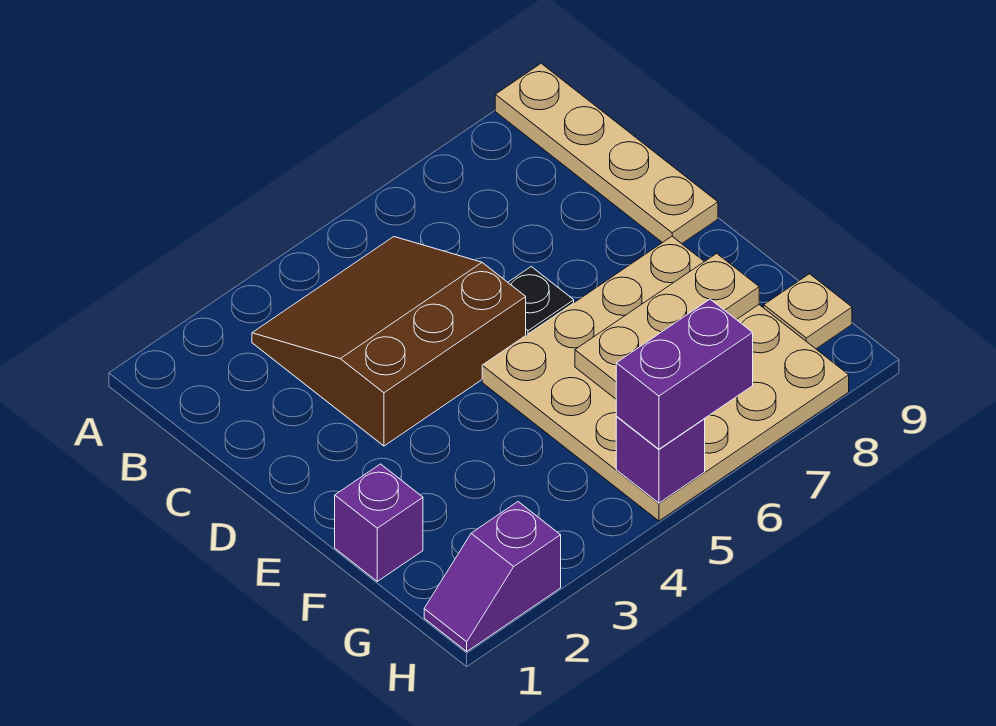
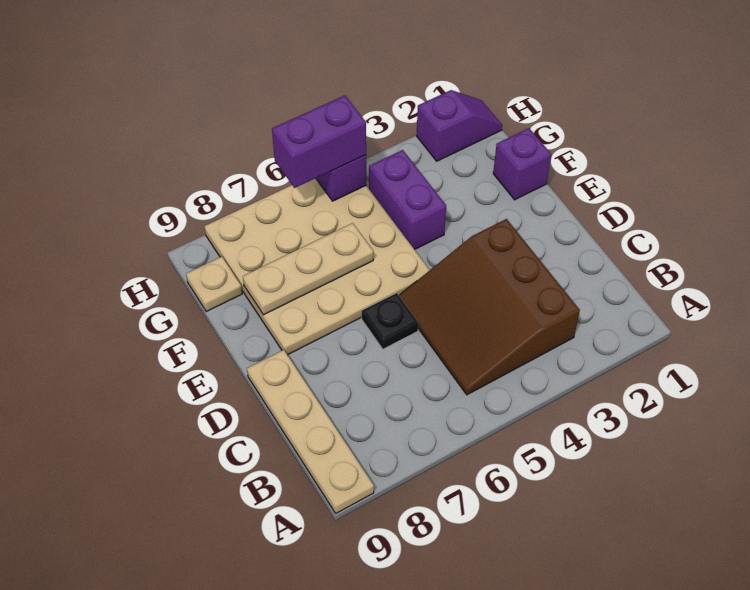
brown 3x3 slope [252,237,526,446] -> brown 3x3 slope turned to [399,219,580,395]
none -> purple 1x2 brick [369,150,446,250]

